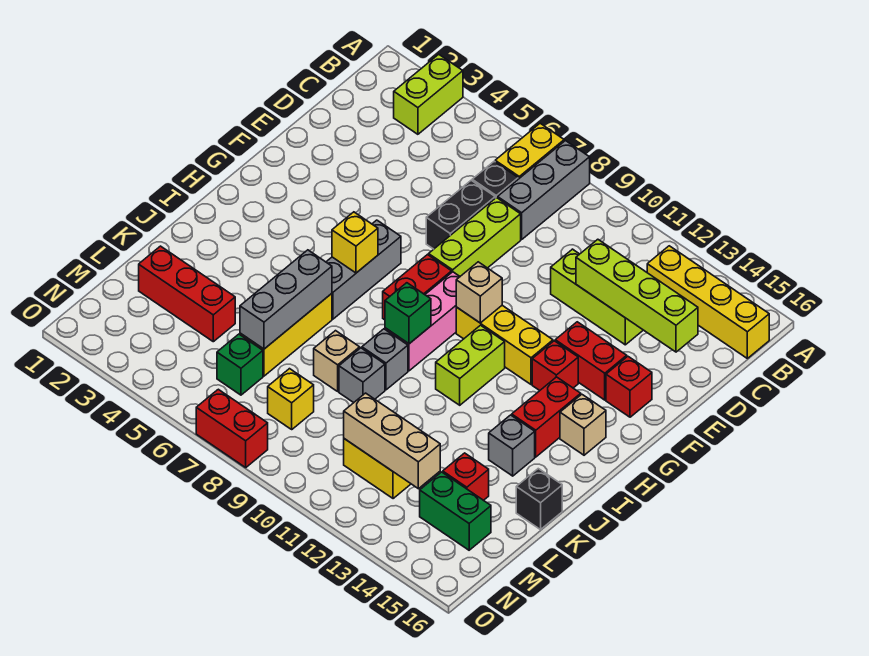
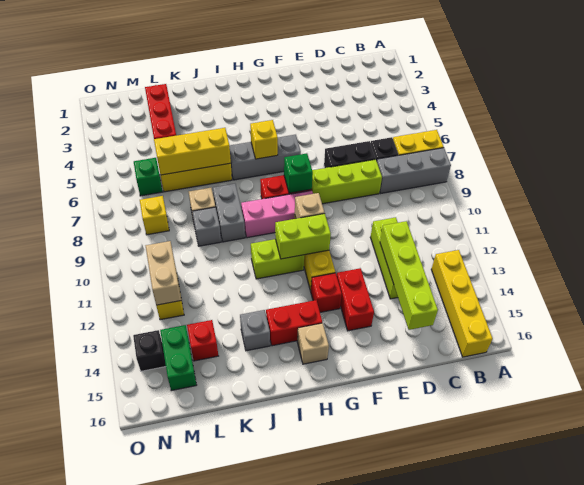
lime 1x2 brick [394,54,463,134] -> lime 1x2 brick moved to [275,214,331,259]
red 1x1 brick [606,356,652,417] -> none
green 1x1 brick [385,283,431,344] -> green 1x1 brick moved to [284,153,313,193]
grey 1x3 brick [240,250,332,349] -> yellow 1x3 brick [154,128,231,175]
grey 1x1 brick [362,329,408,390] -> grey 1x2 brick [213,184,245,242]
black 1x1 brick [516,469,562,530] -> black 1x1 brick moved to [133,330,166,371]
tan 1x3 brick [344,393,440,489] -> tan 1x2 brick [146,241,181,305]
red 1x2 brick [196,389,268,467] -> none

